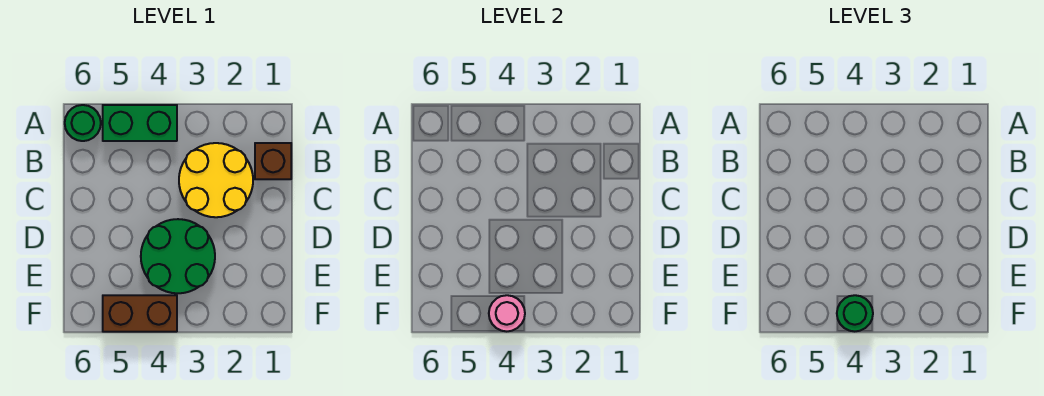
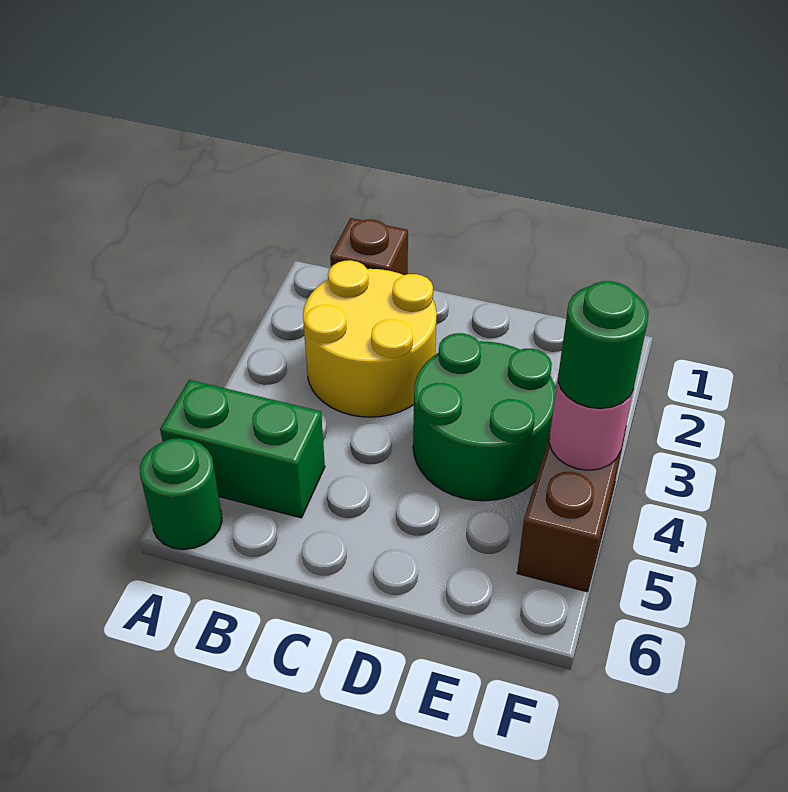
green 1x2 brick [103,105,177,141] -> green 1x2 brick turned to [160,380,325,518]

